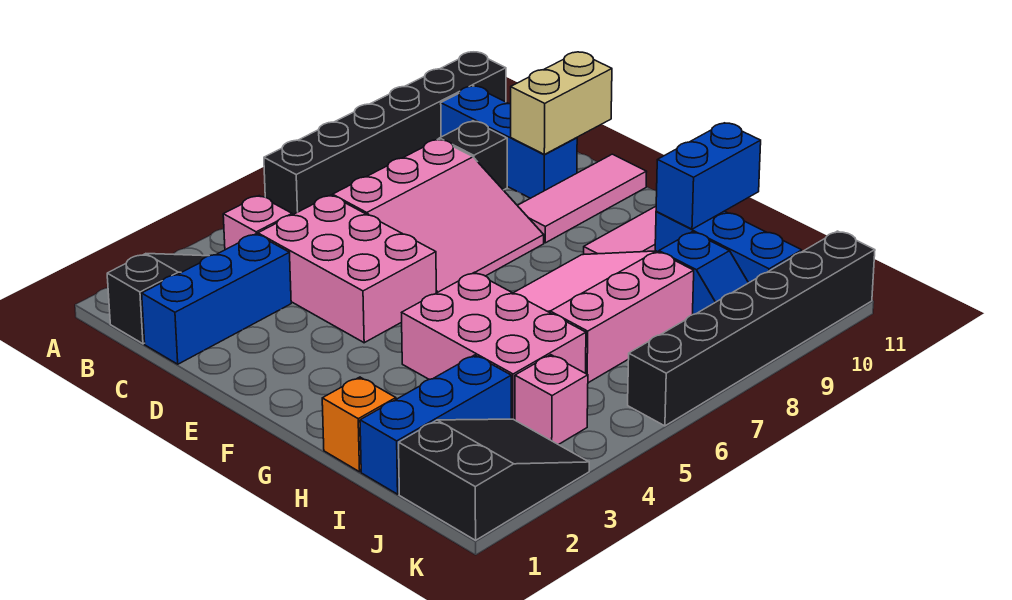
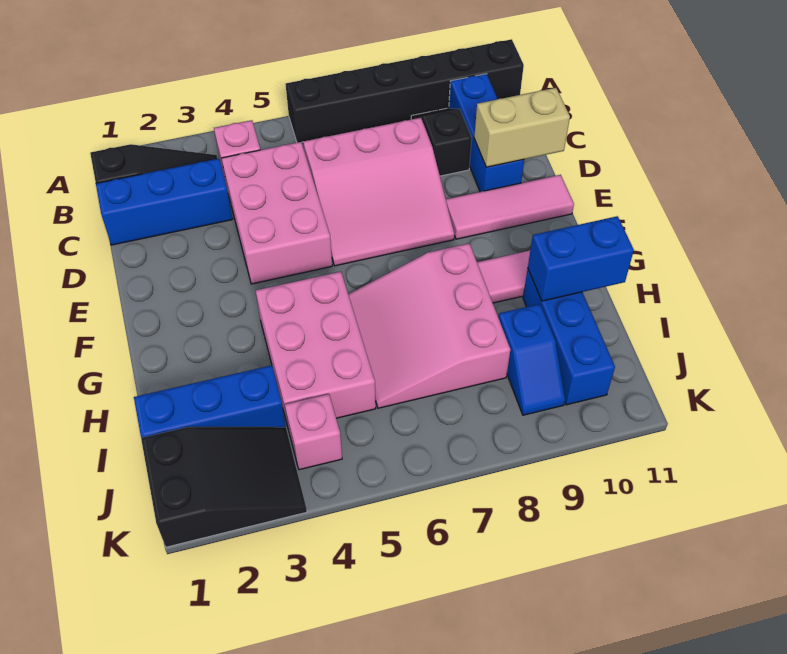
pink 3x3 slope [514,251,694,383] -> pink 3x3 slope turned to [348,243,511,408]
orange 1x1 brick [322,377,396,472] -> none
black 1x6 brick [628,231,875,426] -> none

